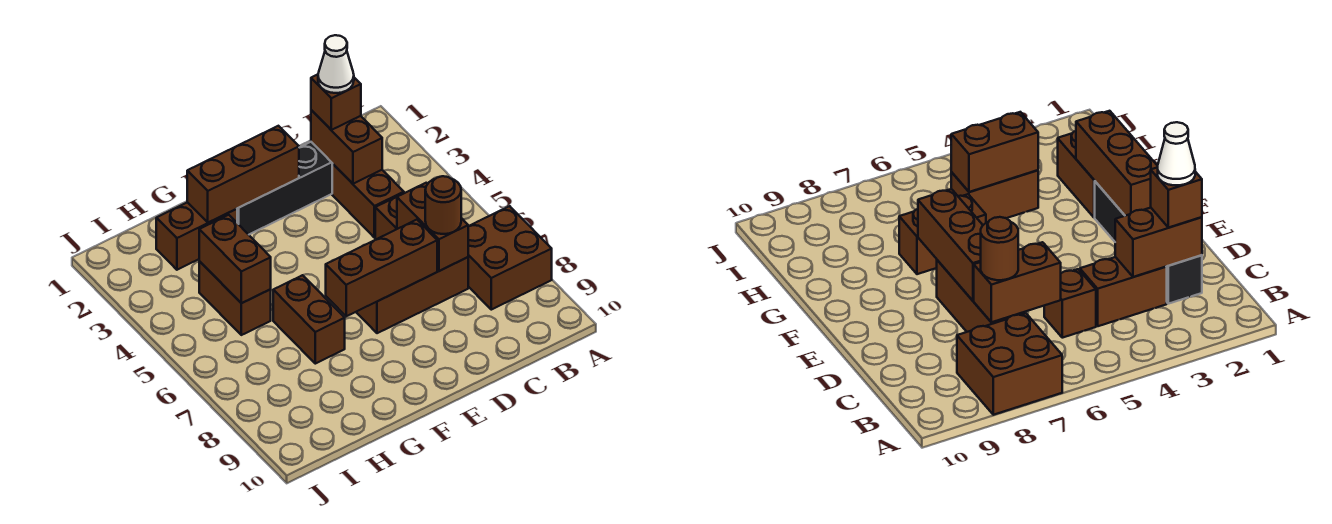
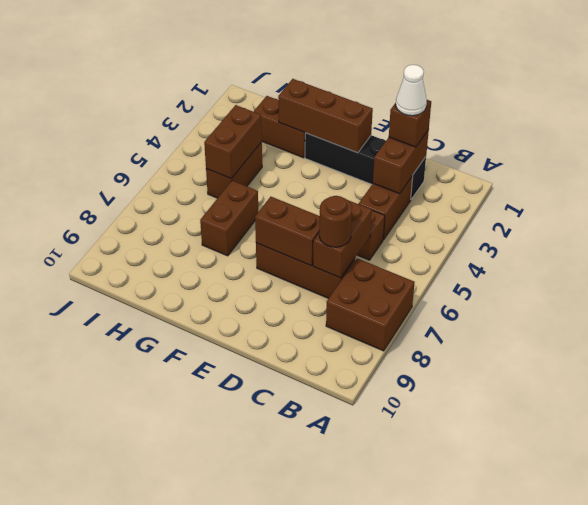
brown 1x3 brick [326,220,437,316] -> brown 1x2 brick [255,197,320,266]

